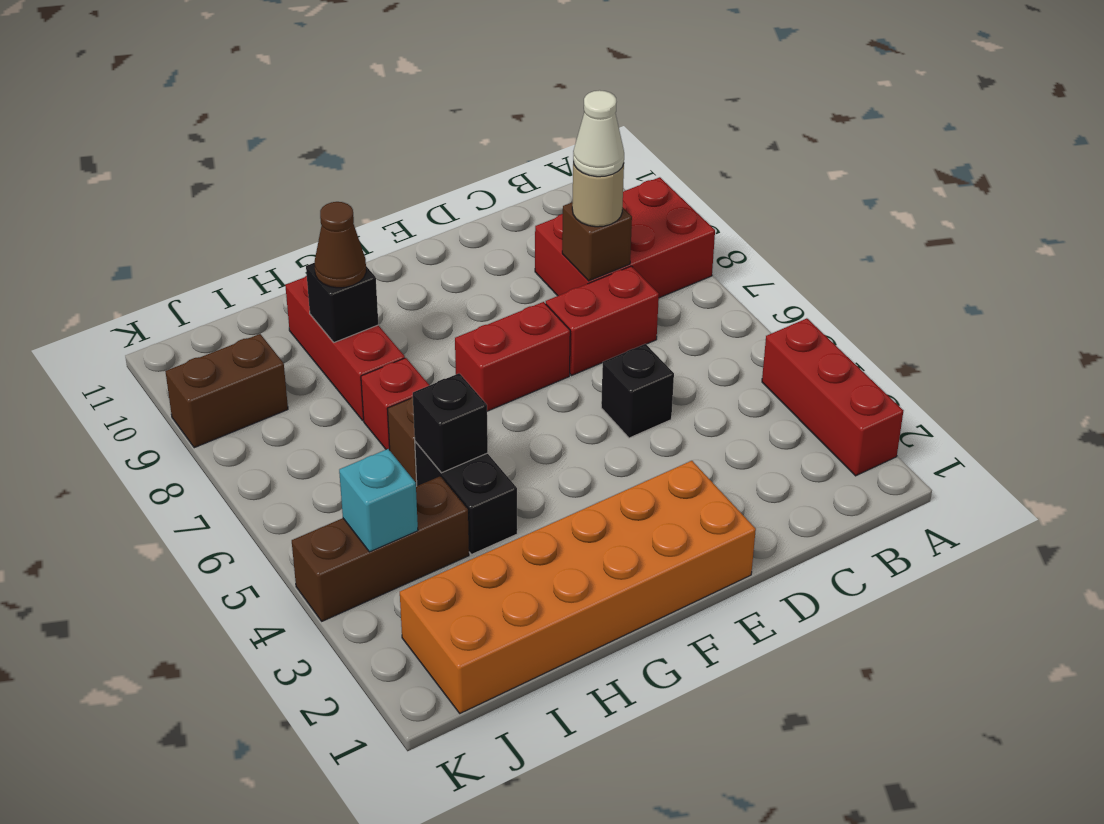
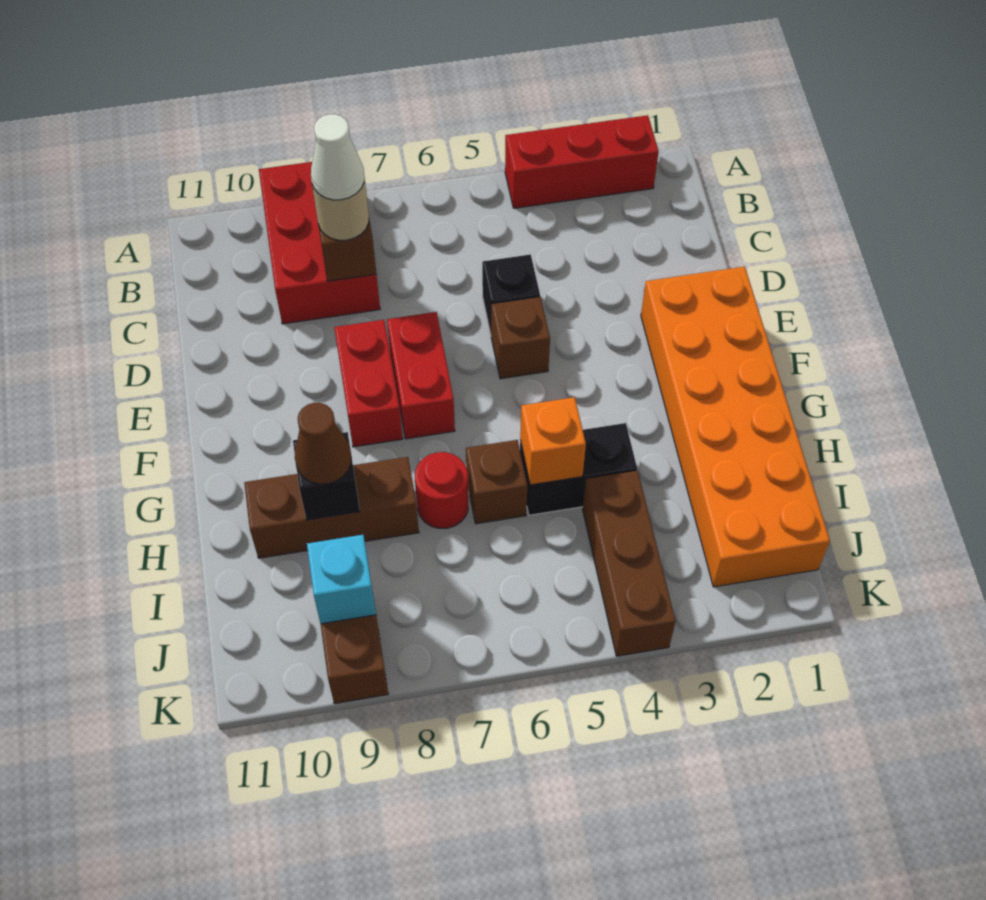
red 1x2 brick [546,266,659,375] -> red 1x2 brick moved to [334,320,403,447]
none -> brown 1x1 brick [491,297,550,379]
black 1x1 brick [413,373,488,473] -> orange 1x1 brick [520,397,586,485]
red 1x1 brick [361,358,429,450] -> red 1x1 round brick [415,452,468,528]
red 1x3 brick [285,276,405,420] -> brown 1x3 brick [244,457,419,558]
cyan 1x1 brick [339,449,418,552] -> cyan 1x1 brick moved to [307,535,376,624]

